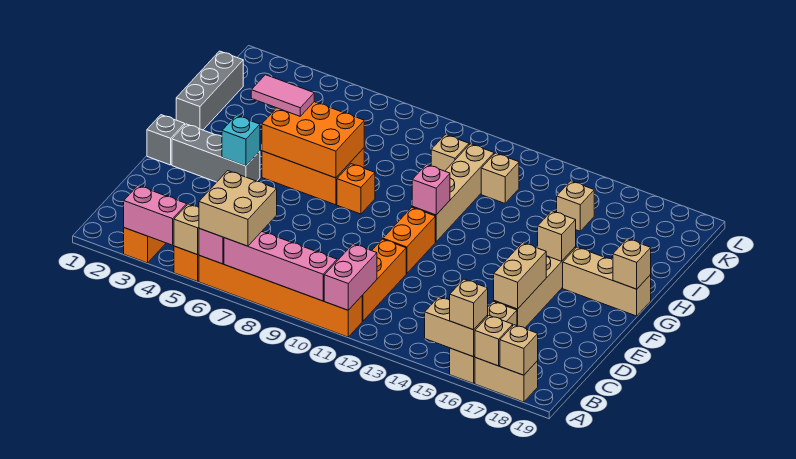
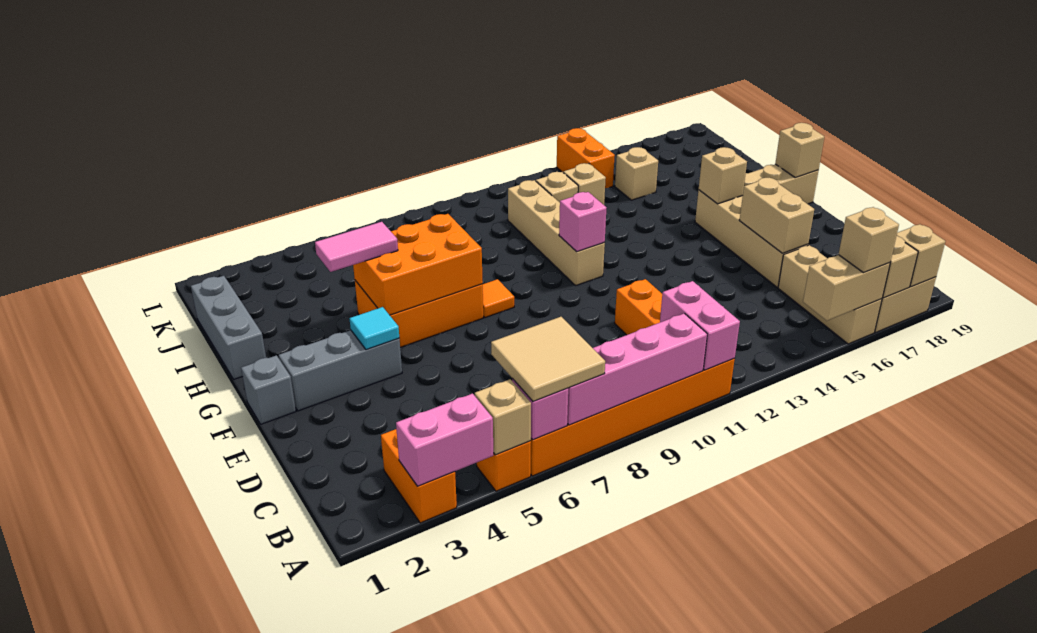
tan 2x2 brick [199,171,277,246] -> tan 2x2 tile [491,317,605,402]
orange 1x2 brick [383,207,435,274] -> orange 1x2 brick moved to [557,128,615,188]
cyan 1x1 brick [222,116,260,166] -> cyan 1x1 tile [350,307,399,350]
orange 1x1 brick [337,164,375,214] -> orange 1x1 tile [483,279,514,318]
tan 1x1 brick [431,135,469,171] -> tan 1x1 brick moved to [563,163,606,205]

